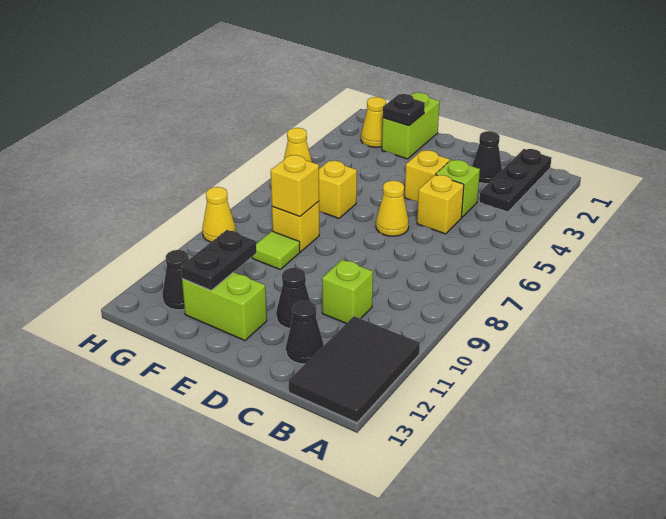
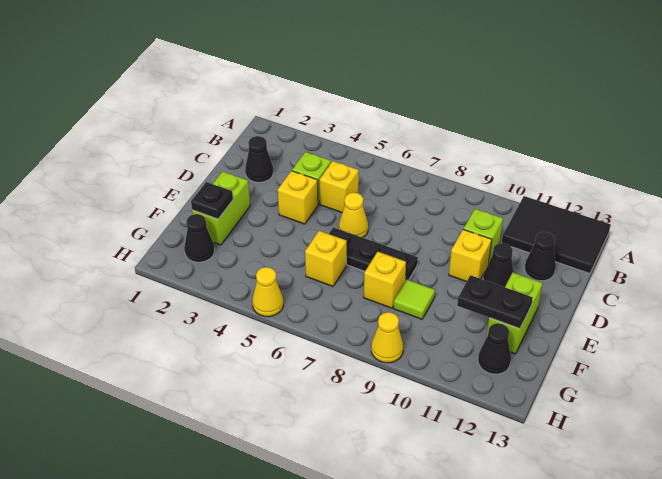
black 1x3 plate [479,149,551,212] -> black 1x3 plate moved to [329,227,418,281]
lime 1x2 brick [382,93,440,159] -> lime 1x2 brick turned to [192,171,250,245]
yellow 1x1 brick [271,155,319,217] -> yellow 1x1 brick moved to [449,229,492,282]
yellow 1x1 cone [361,97,386,147] -> black 1x1 cone [184,214,215,262]

